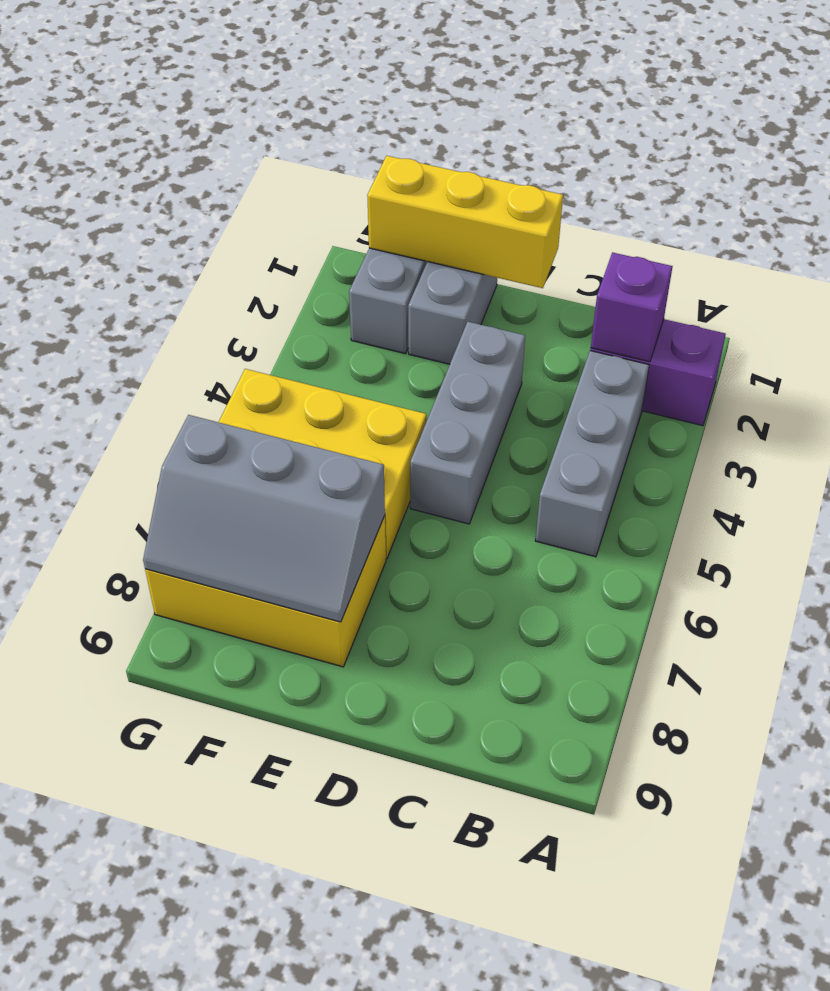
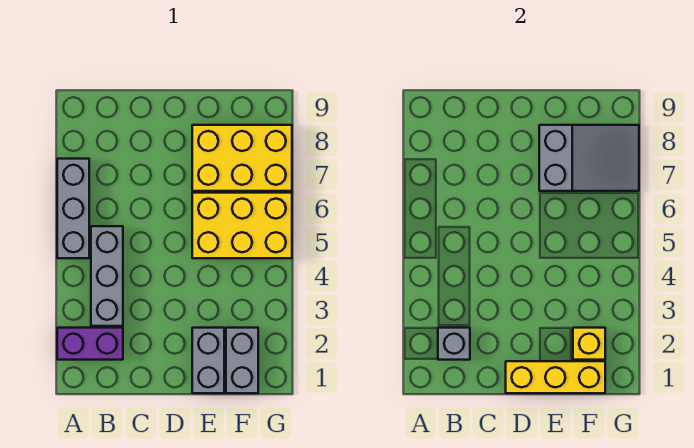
purple 1x1 brick [591,253,673,362] -> grey 1x1 brick [438,328,470,360]
grey 1x3 brick [410,322,525,524] -> grey 1x3 brick moved to [57,159,89,258]
grey 2x3 slope [143,415,385,622] -> grey 2x3 slope turned to [539,125,639,191]
none -> yellow 1x1 brick [573,328,605,360]

